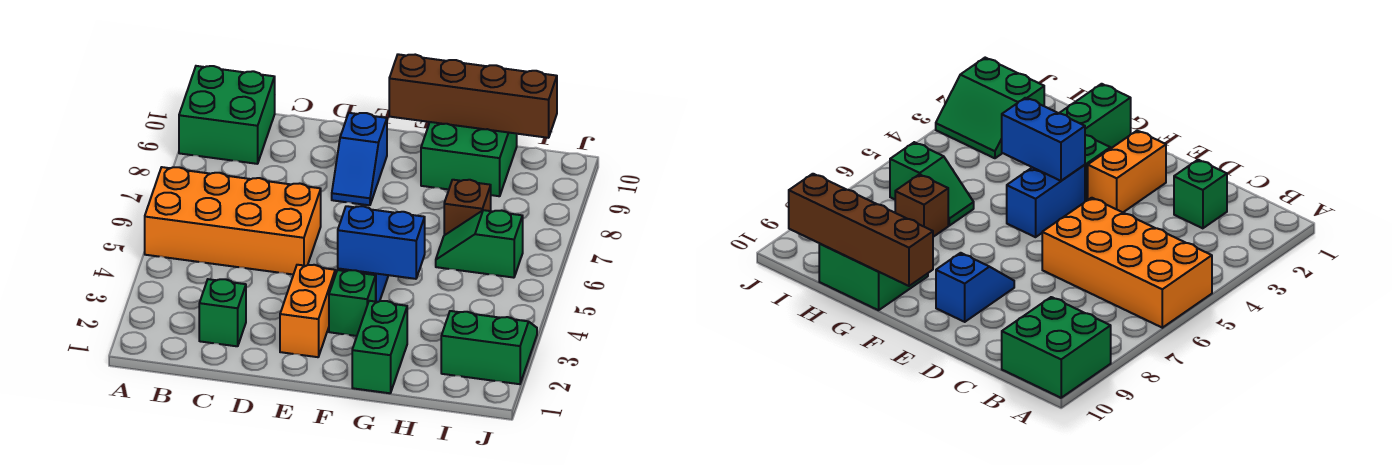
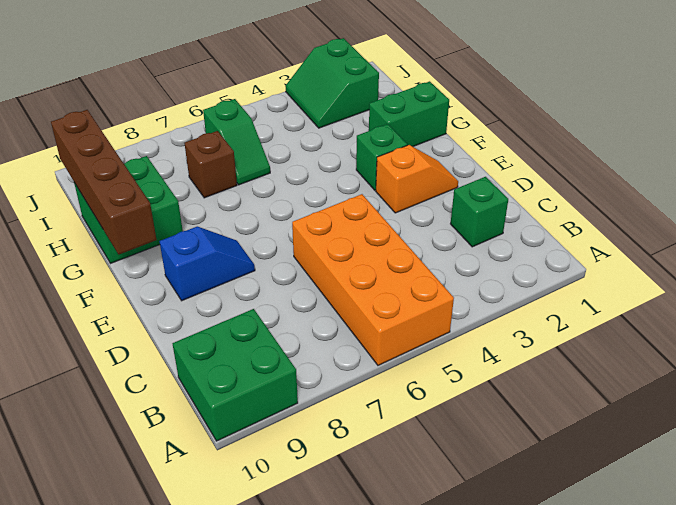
orange 1x2 brick [280,265,335,357] -> orange 1x2 slope [376,145,458,213]
blue 1x2 brick [1007,165,1085,237] -> none
blue 1x2 brick [338,206,425,279] -> none

